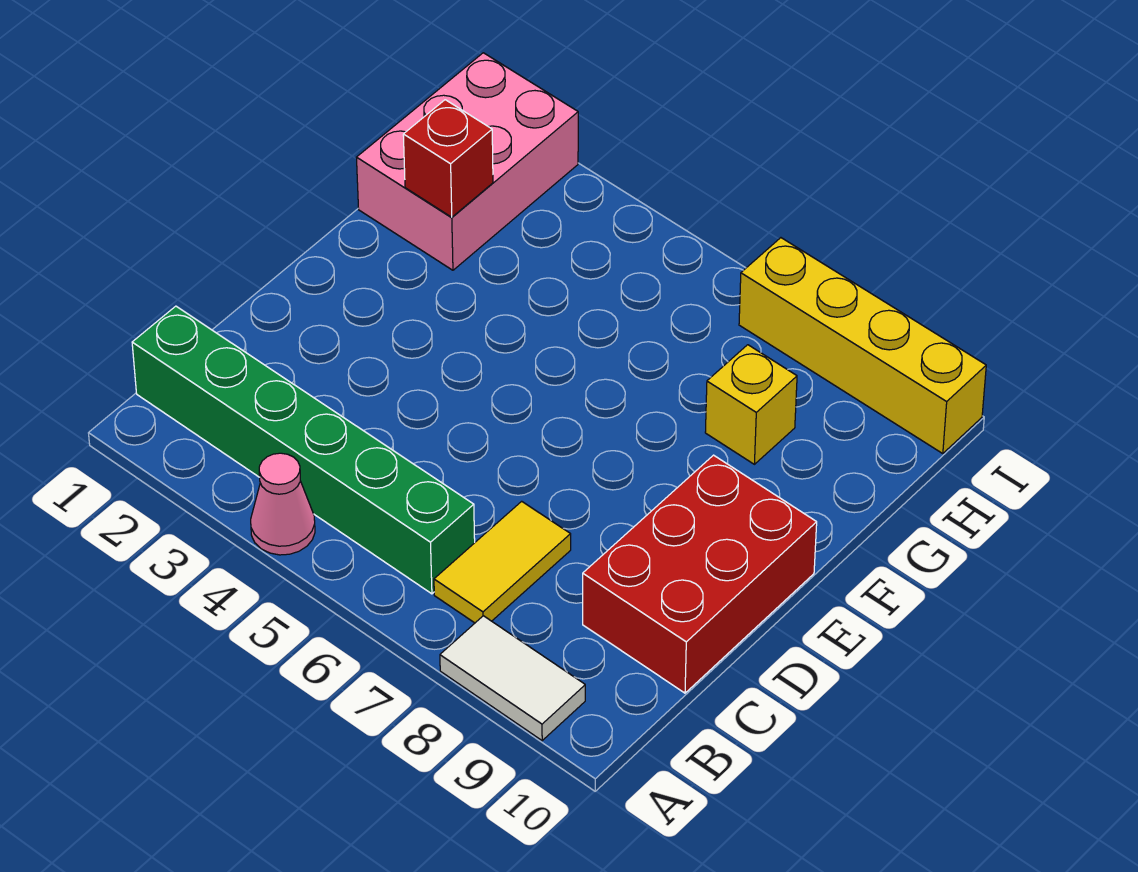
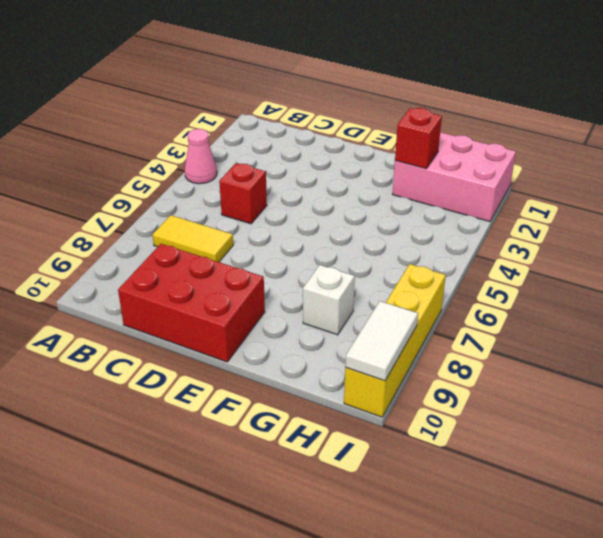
white 1x2 tile [440,616,585,741] -> white 1x2 tile moved to [345,301,418,381]
green 1x6 brick [132,306,475,594] -> none
none -> red 1x1 brick [219,163,267,224]
yellow 1x1 brick [705,345,797,464] -> white 1x1 brick [303,265,355,335]

